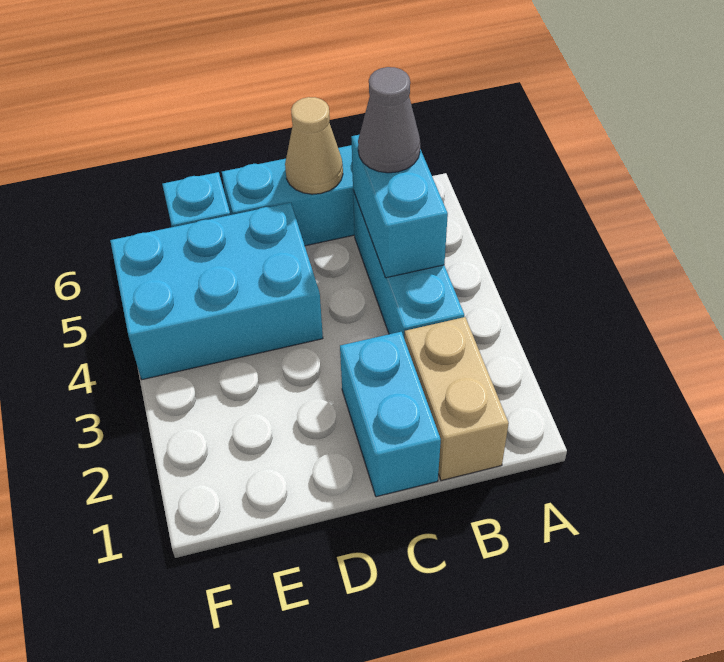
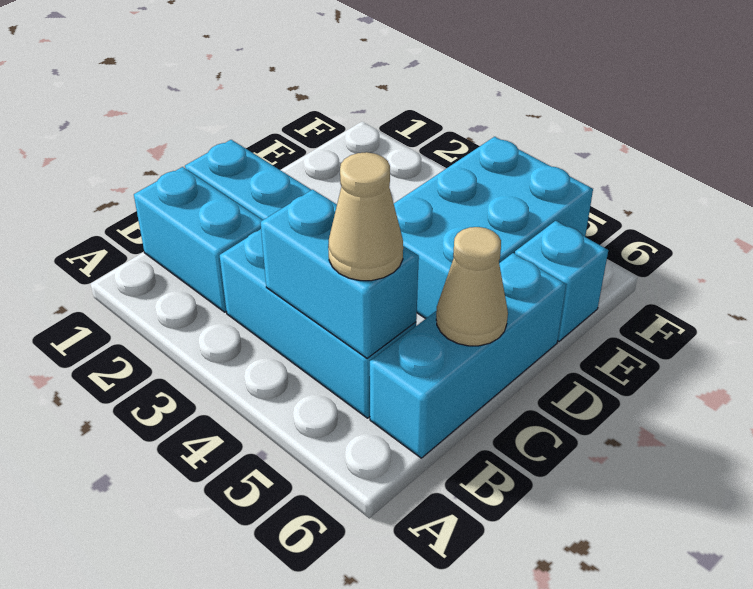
tan 1x2 brick [405,317,509,481] -> cyan 1x2 brick [134,167,263,312]
grey 1x1 cone [358,67,420,173] -> tan 1x1 cone [328,152,403,281]

